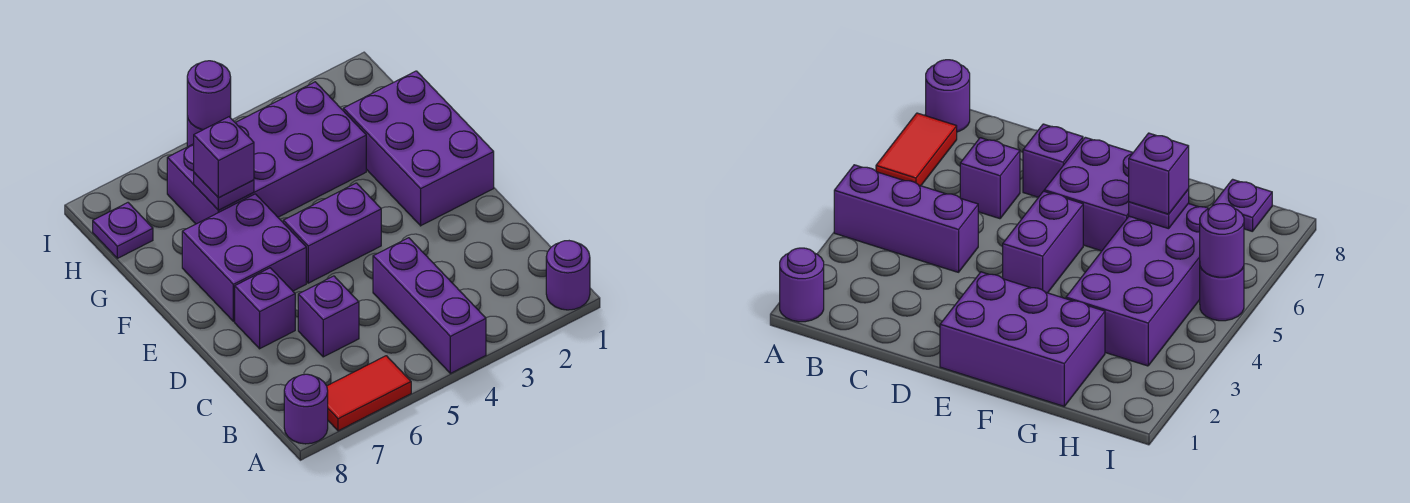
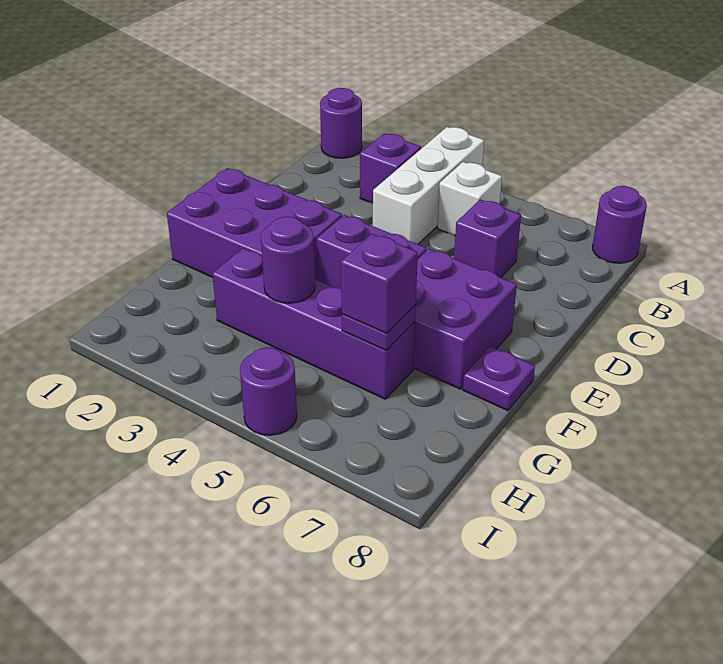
purple 1x3 brick [373,238,486,373] -> white 1x3 brick [373,127,484,244]
red 1x2 tile [327,356,411,431] -> none
none -> white 1x1 brick [437,162,502,236]
purple 1x1 brick [235,268,295,349] -> purple 1x1 brick moved to [360,133,421,203]
purple 2x3 brick [343,71,494,226] -> purple 2x3 brick turned to [167,168,342,280]
purple 2x4 brick [167,82,366,224] -> purple 1x4 brick [212,248,415,399]
purple 1x1 plate [93,203,153,258] -> purple 1x1 plate moved to [463,346,535,411]
purple 1x1 round brick [187,61,231,130] -> purple 1x1 round brick moved to [261,217,315,303]

